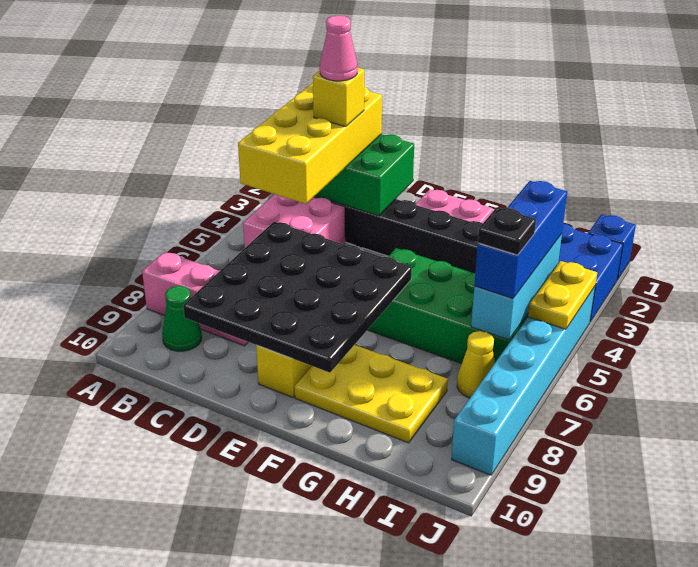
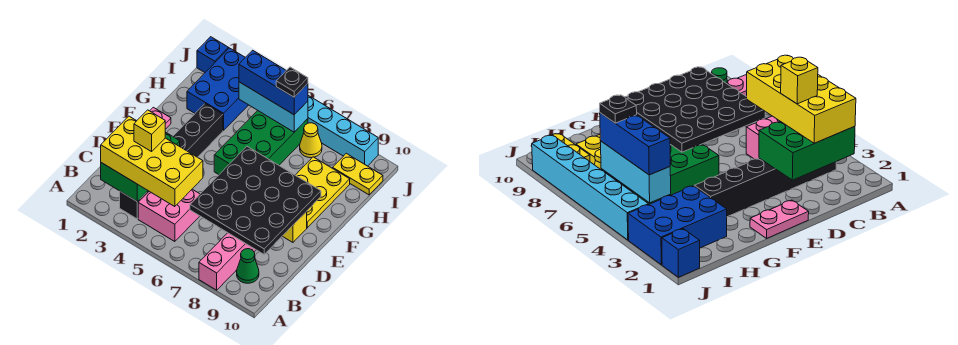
pink 1x1 cone [320,15,357,81] -> none
yellow 1x2 plate [528,261,597,329] -> yellow 1x2 plate moved to [333,153,383,195]

